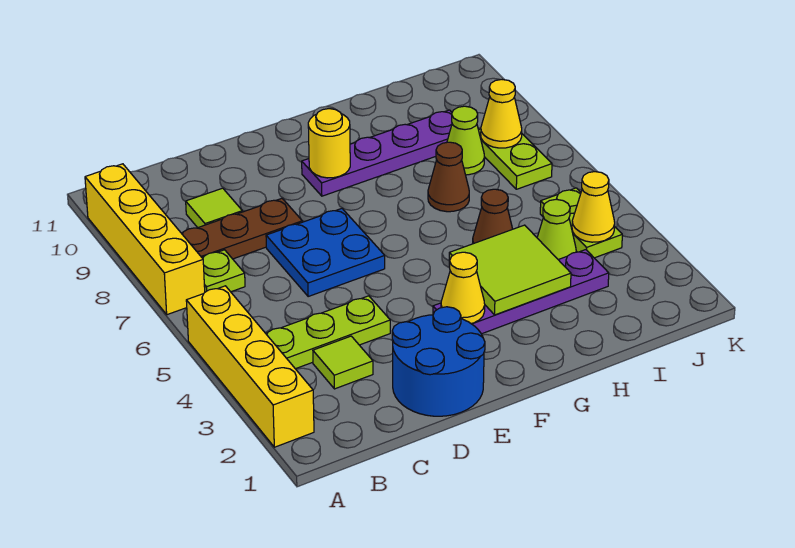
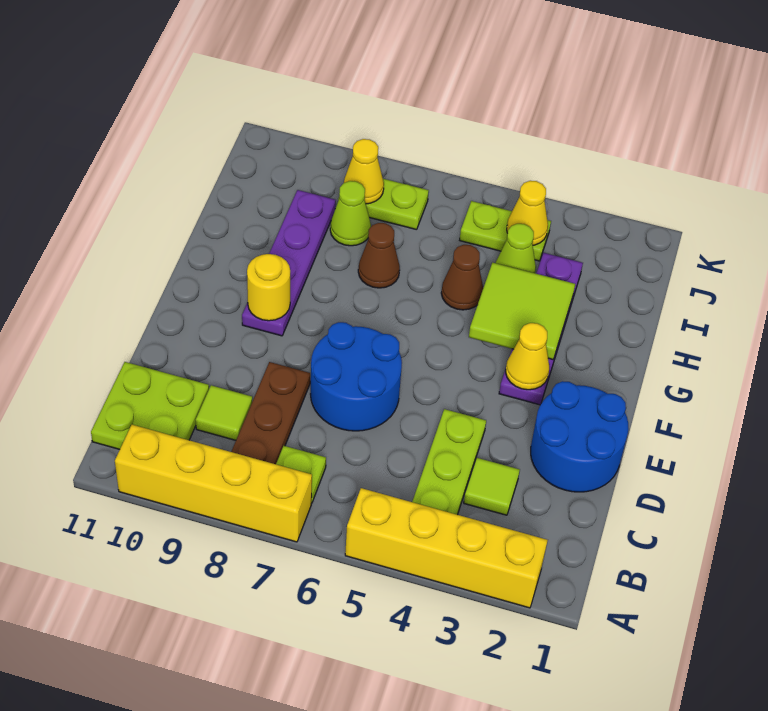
none -> lime 2x2 plate [91,362,209,449]
blue 2x2 plate [266,209,385,296] -> blue 2x2 round brick [311,322,402,431]

